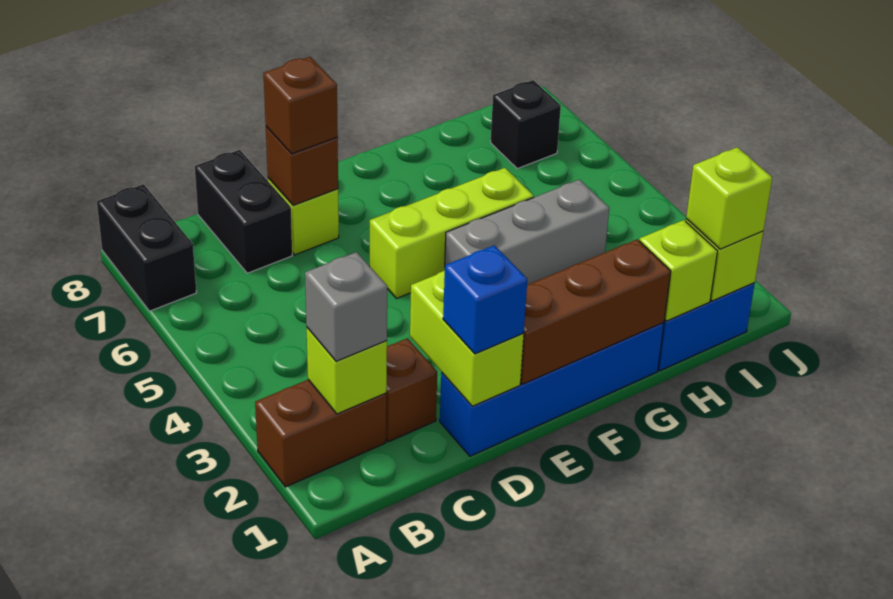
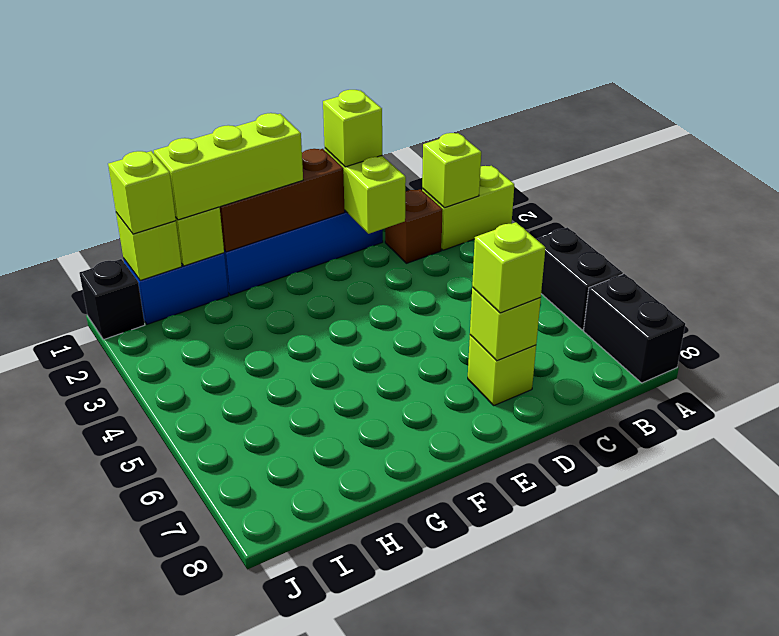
brown 1x2 brick [255,380,386,487] -> lime 1x2 brick [422,166,514,250]
grey 1x1 brick [305,252,387,361] -> none
black 1x2 brick [195,150,292,273] -> black 1x2 brick moved to [536,227,623,330]
blue 1x1 brick [443,245,527,354] -> lime 1x1 brick [323,90,382,167]
brown 1x1 brick [266,127,338,205] -> lime 1x1 brick [470,288,541,361]
brown 1x1 brick [263,57,338,154] -> lime 1x1 brick [472,222,545,313]
lime 1x3 brick [370,168,534,298] -> lime 1x3 brick moved to [154,113,303,220]
grey 1x3 brick [445,180,609,285] -> none
black 1x1 brick [491,80,561,169] -> black 1x1 brick moved to [79,259,145,340]

